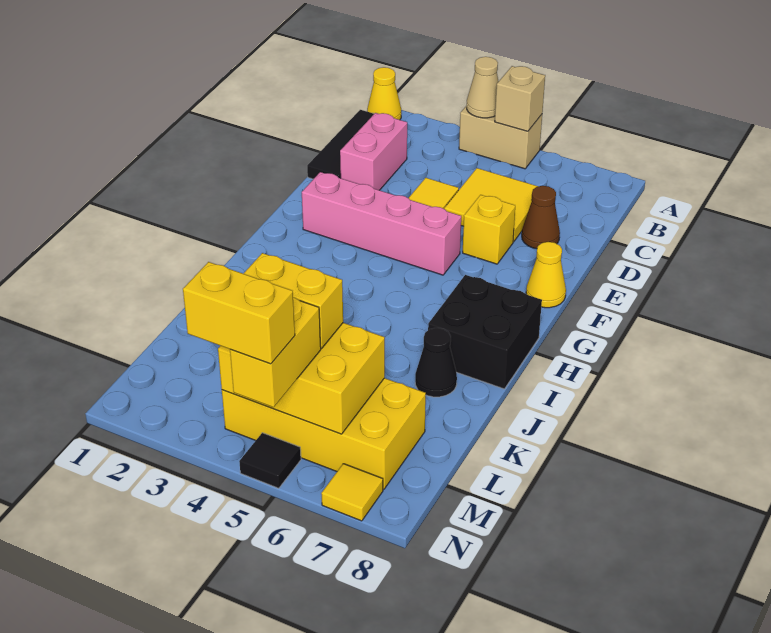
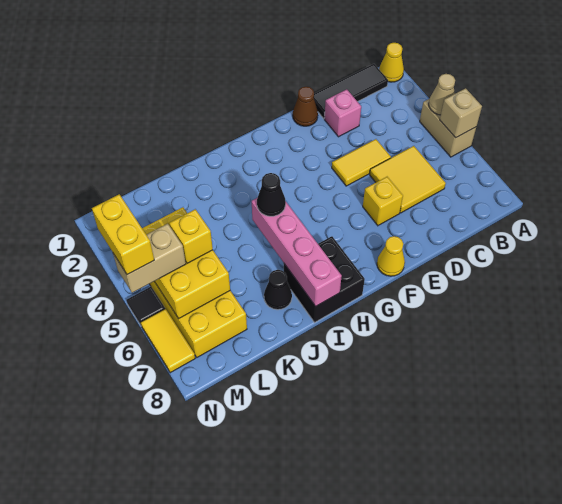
pink 1x2 brick [340,113,407,190] -> pink 1x1 brick [324,89,361,137]
brown 1x1 cone [522,186,560,249] -> brown 1x1 cone moved to [293,87,318,126]
pink 1x4 brick [302,172,461,275] -> pink 1x4 brick moved to [252,198,342,306]
none -> black 1x1 cone [257,173,286,216]
yellow 1x2 brick [243,253,343,348] -> yellow 1x1 brick [169,209,213,263]
yellow 1x2 brick [230,297,321,407] -> tan 1x2 brick [113,224,186,293]
yellow 1x1 tile [321,464,383,521] -> yellow 1x2 tile [141,309,195,373]

